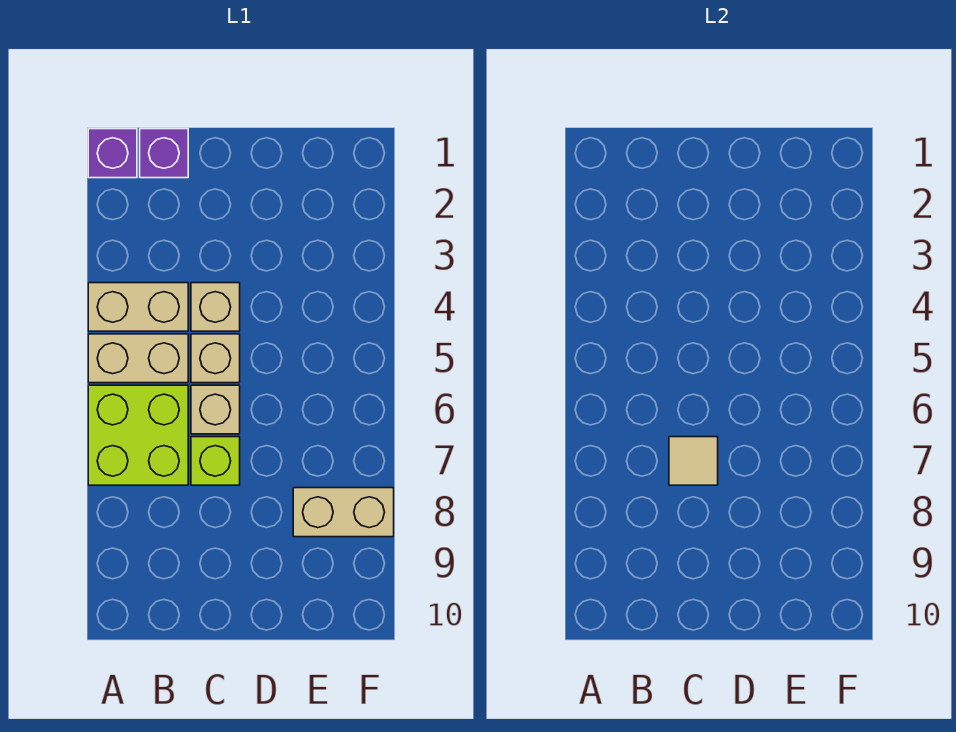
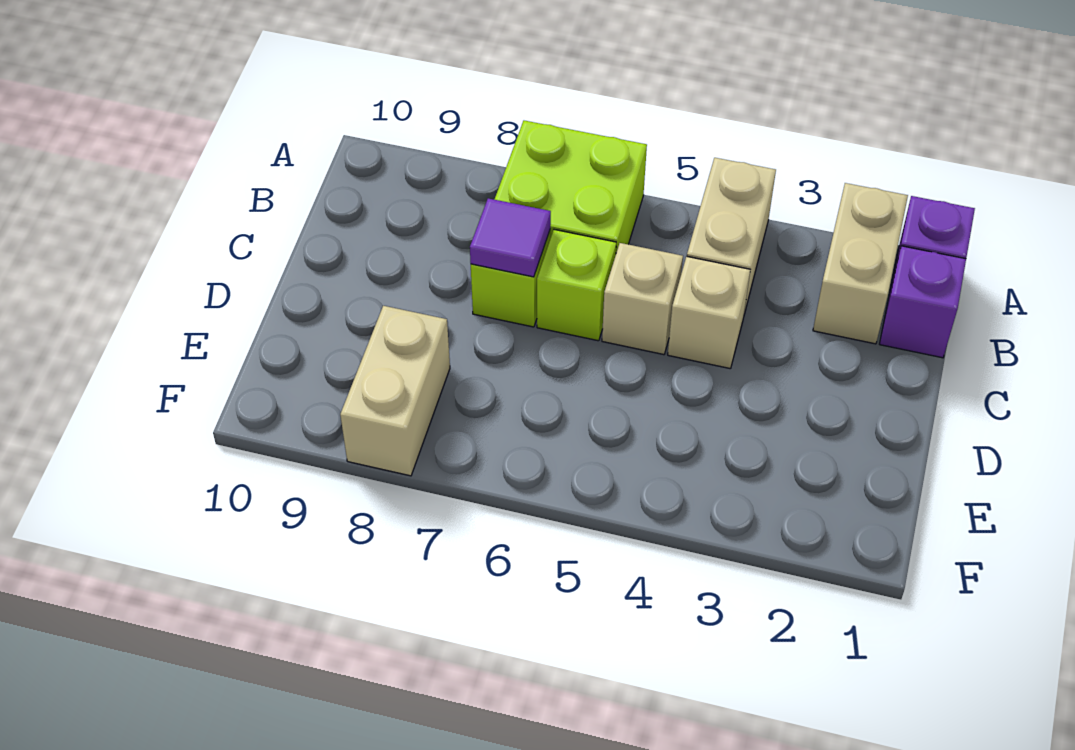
tan 1x2 brick [88,334,188,383] -> tan 1x2 brick moved to [813,183,908,344]
tan 1x1 brick [191,385,240,434] -> lime 1x1 brick [537,230,616,341]
tan 1x1 tile [669,437,718,485] -> purple 1x1 tile [470,198,551,277]

